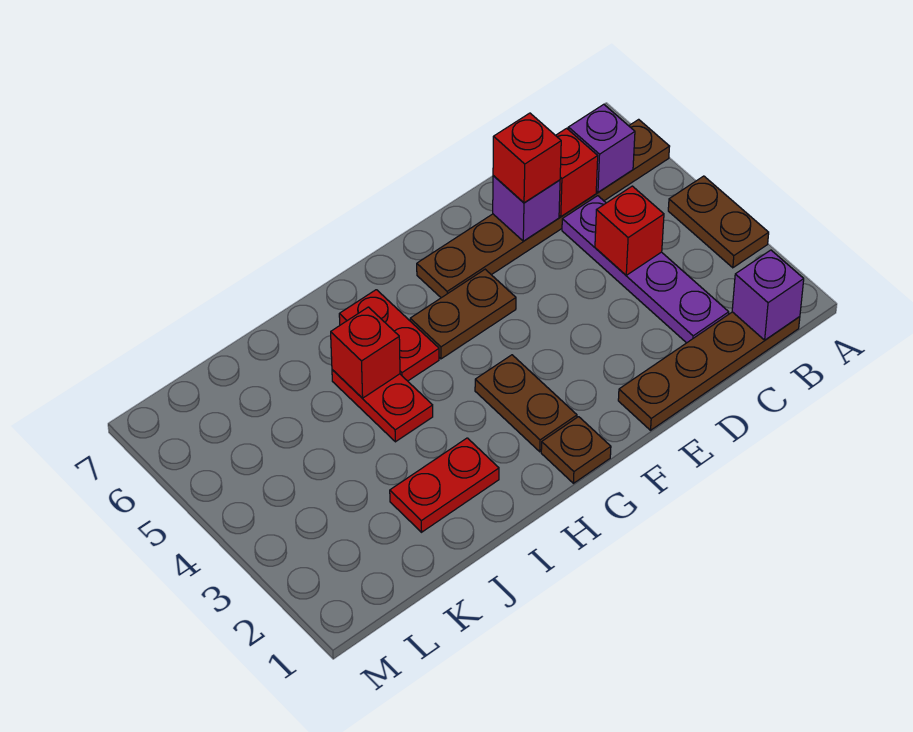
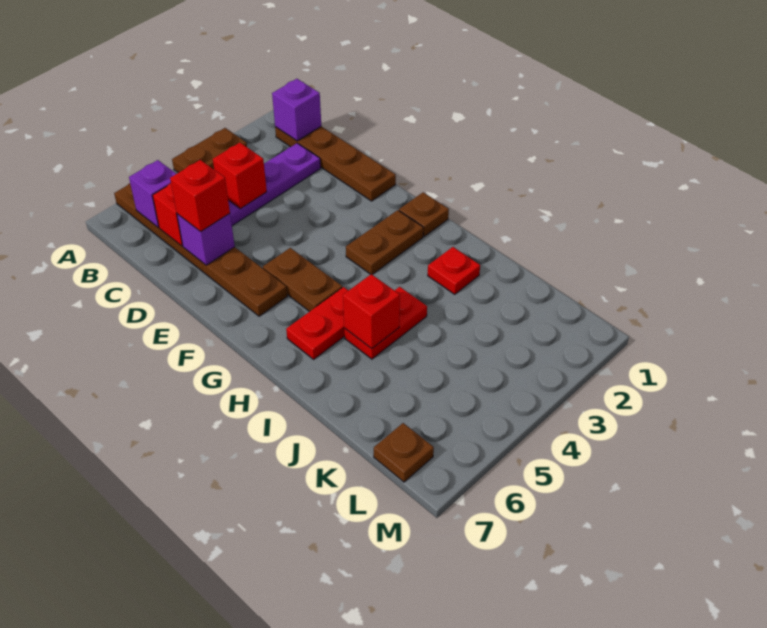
red 1x2 plate [390,438,499,532] -> red 1x1 plate [428,247,480,294]
none -> brown 1x1 plate [374,423,434,482]

